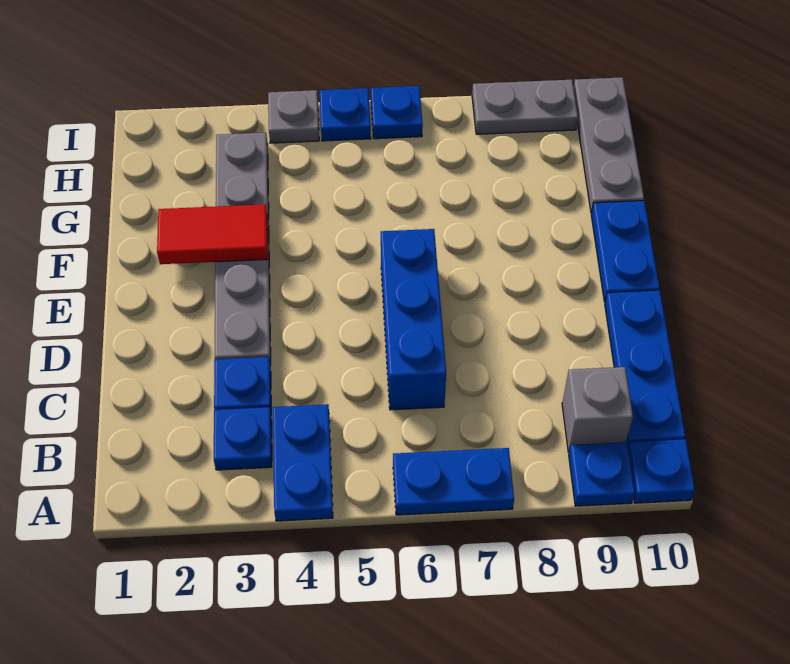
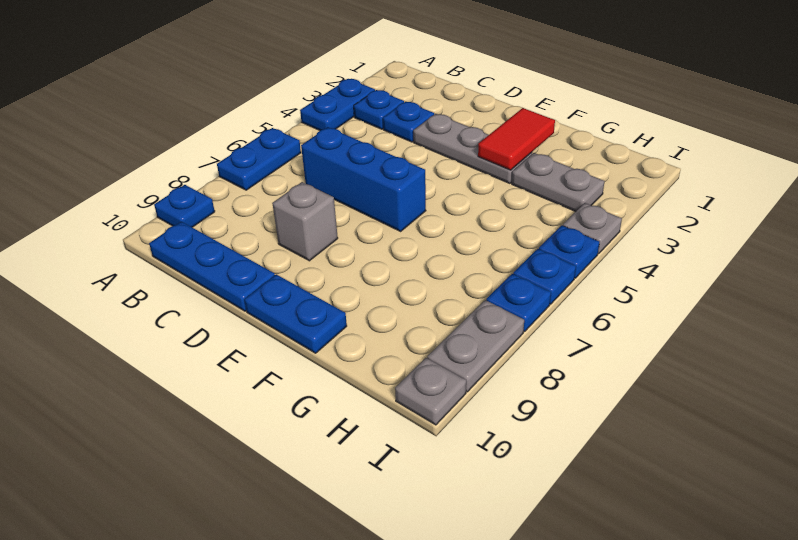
blue 1x2 plate [273,404,333,521] -> blue 1x2 plate turned to [300,79,375,130]
blue 1x1 plate [628,439,695,503] -> blue 1x1 plate moved to [486,274,551,332]
grey 1x1 brick [562,367,633,453] -> grey 1x1 brick moved to [272,182,338,261]
grey 1x3 plate [574,77,644,213] -> grey 1x1 plate [395,358,466,425]

